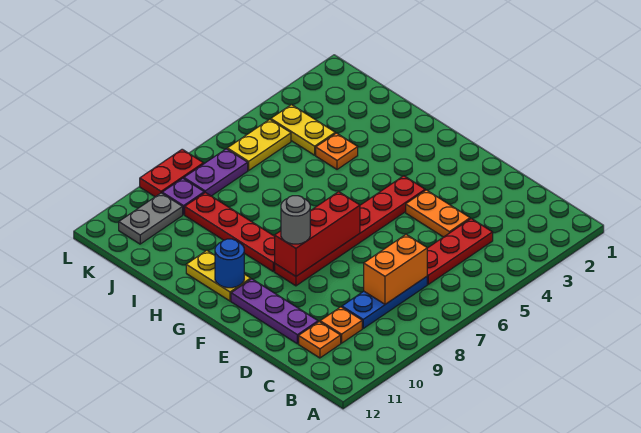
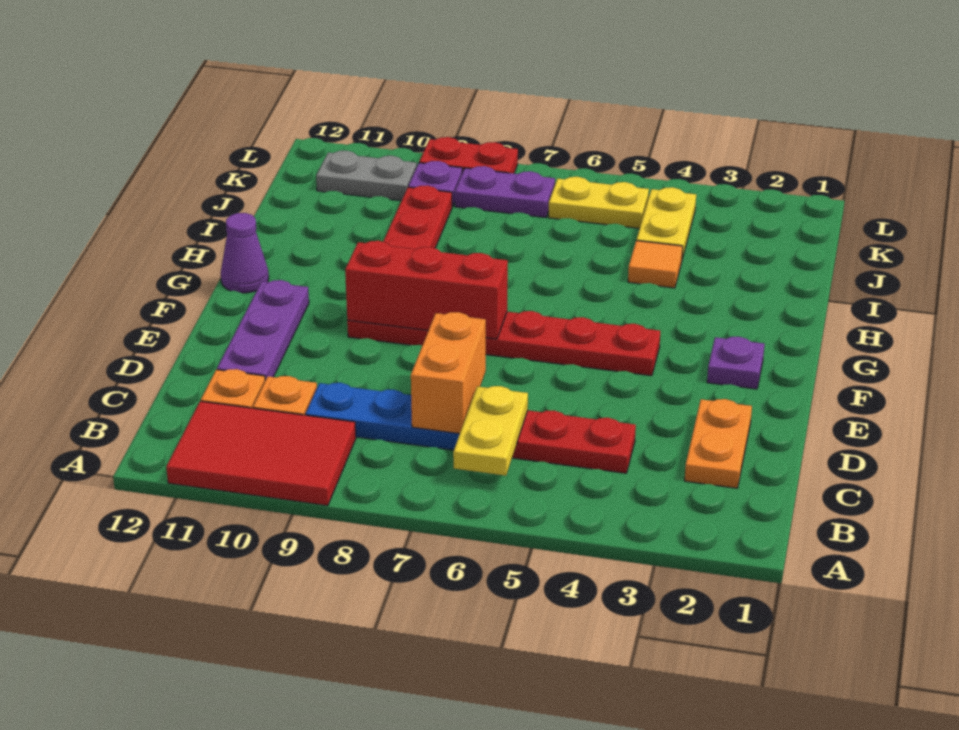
none -> red 2x3 tile [166,401,356,506]
orange 1x2 brick [364,235,427,304] -> orange 1x2 brick turned to [411,312,486,434]
orange 1x2 plate [406,190,470,237] -> orange 1x2 plate moved to [685,399,752,488]
none -> purple 1x1 plate [707,337,765,389]
grey 1x1 round brick [281,196,310,244] -> none
yellow 1x2 plate [186,250,251,301] -> yellow 1x2 plate moved to [453,386,528,476]
blue 1x1 round brick [215,239,244,288] -> none
none -> purple 1x1 cone [221,213,269,293]
orange 1x1 plate [316,133,358,169] -> orange 1x1 tile [628,241,683,288]

